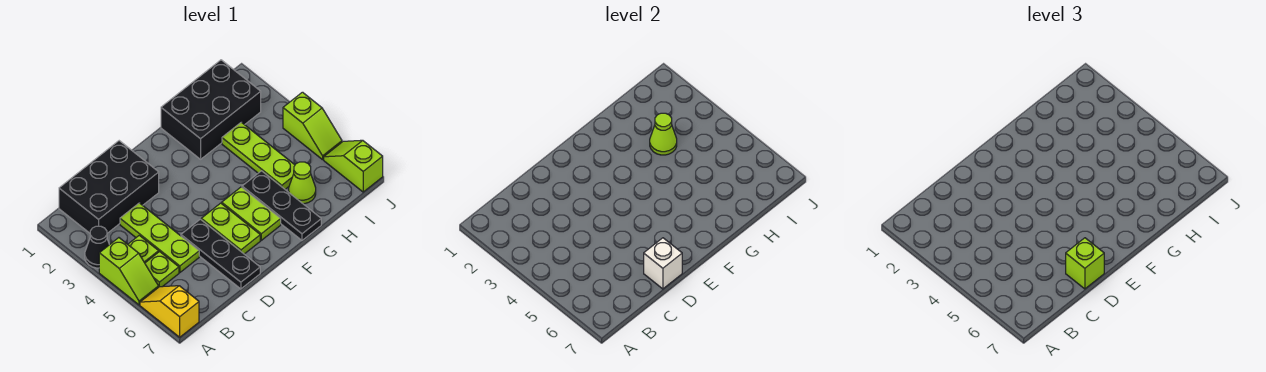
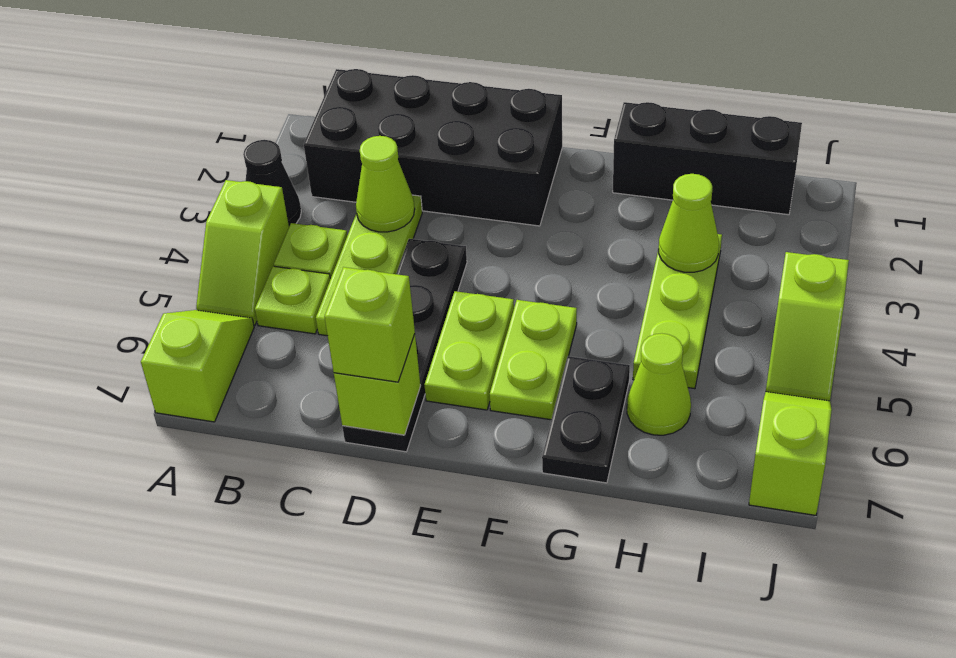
yellow 1x2 slope [140,286,199,337] -> lime 1x2 slope [141,310,254,422]
black 2x3 brick [59,141,159,233] -> black 2x4 brick [304,69,562,226]
none -> lime 1x1 cone [356,136,415,232]
black 1x3 plate [181,219,260,289] -> black 1x4 plate [342,239,467,452]
white 1x1 brick [644,238,682,289] -> lime 1x1 brick [334,334,420,435]
black 2x3 brick [161,60,261,159] -> black 1x3 brick [613,102,802,215]
black 1x3 plate [242,171,321,240] -> black 1x2 plate [542,356,630,483]

